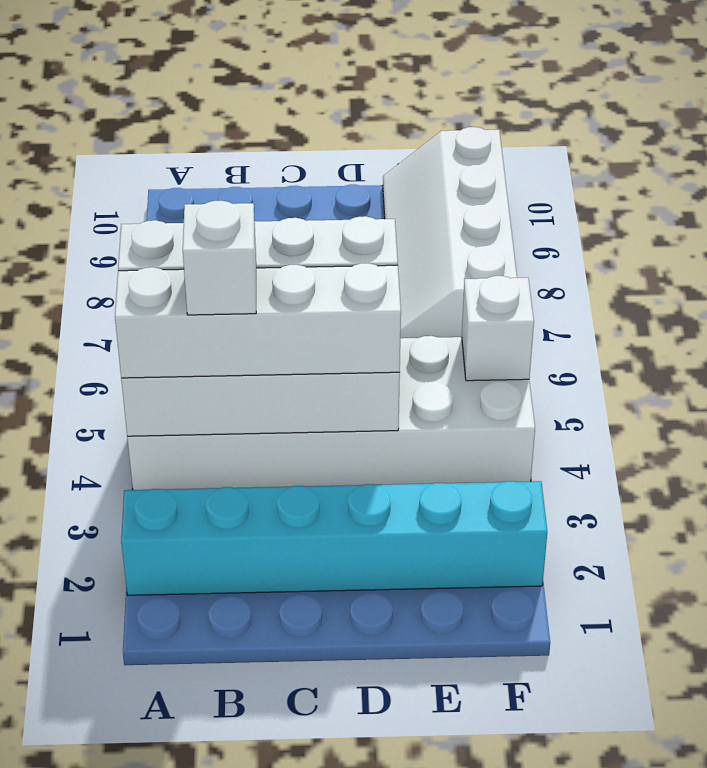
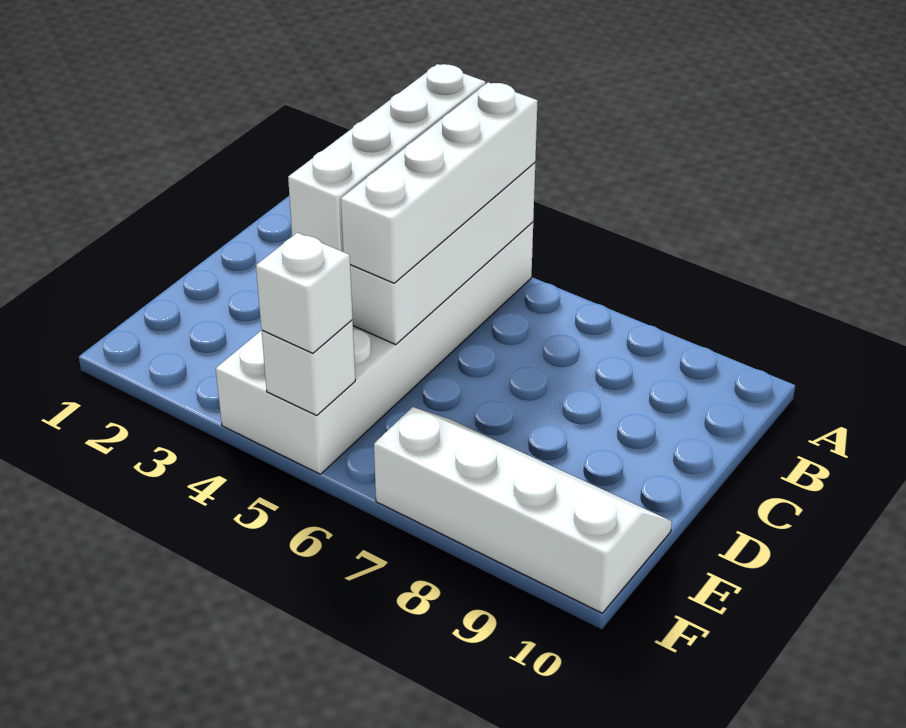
cyan 1x6 brick [121,481,547,595] -> none
white 1x1 brick [183,201,256,315] -> white 1x1 brick moved to [256,233,353,353]

